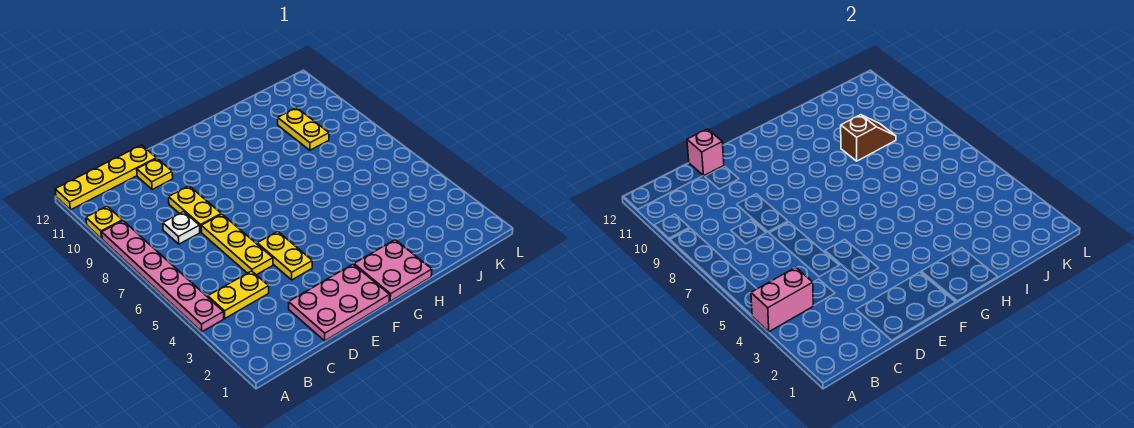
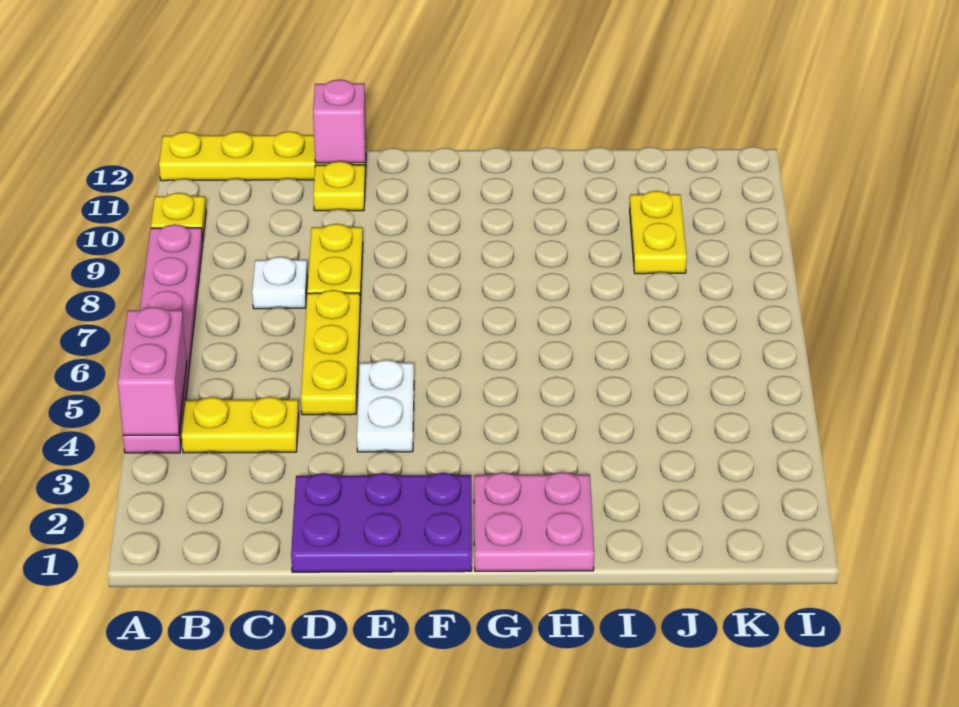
pink 1x2 brick [751,267,813,332] -> pink 1x2 brick turned to [118,307,187,435]
pink 2x3 plate [289,264,390,341] -> purple 2x3 plate [291,473,472,572]
yellow 1x2 plate [257,232,312,280] -> white 1x2 plate [357,360,414,452]
brown 1x2 slope [841,115,896,161] -> none

